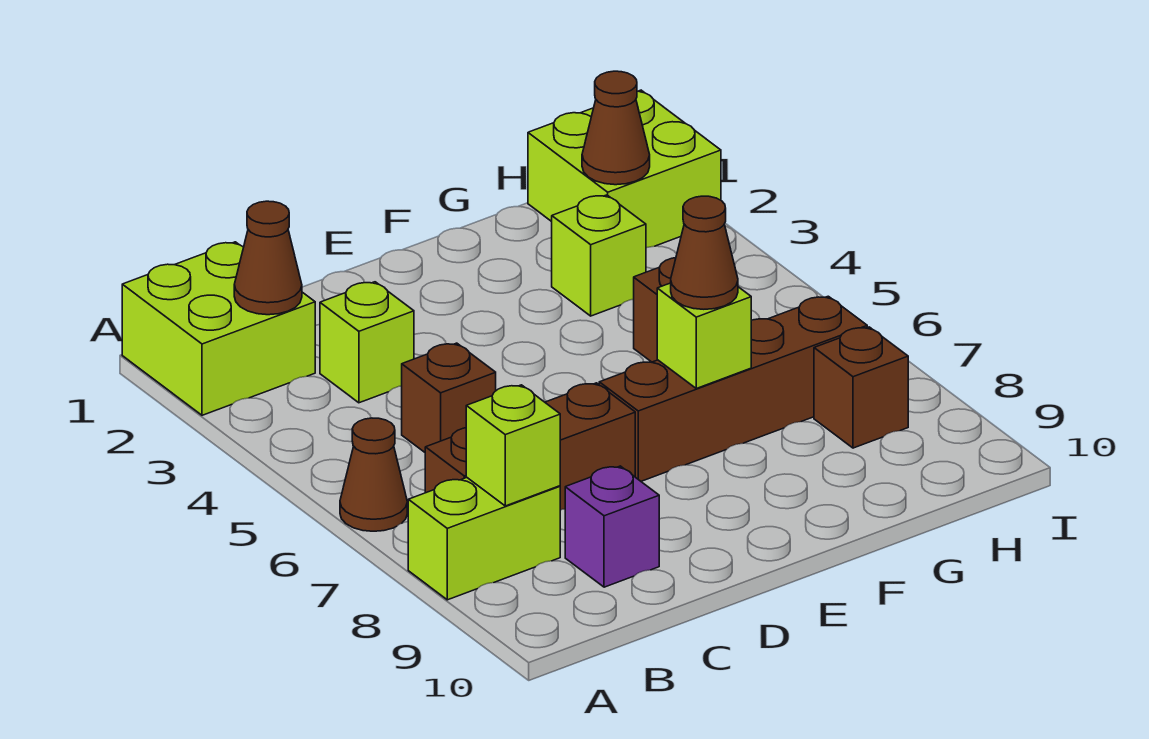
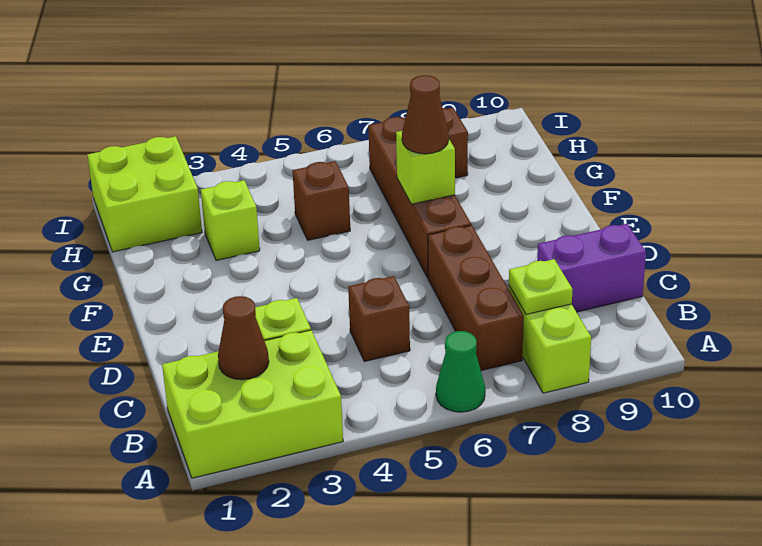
lime 2x2 brick [122,242,315,415] -> lime 2x3 brick [162,330,343,478]
brown 1x1 cone [340,418,407,531] -> green 1x1 cone [436,331,485,412]
lime 1x1 brick [466,385,560,506] -> lime 1x1 plate [509,259,573,314]
purple 1x1 brick [565,466,659,587] -> purple 1x2 brick [537,224,646,312]
brown 1x1 cone [582,71,650,185] -> none

